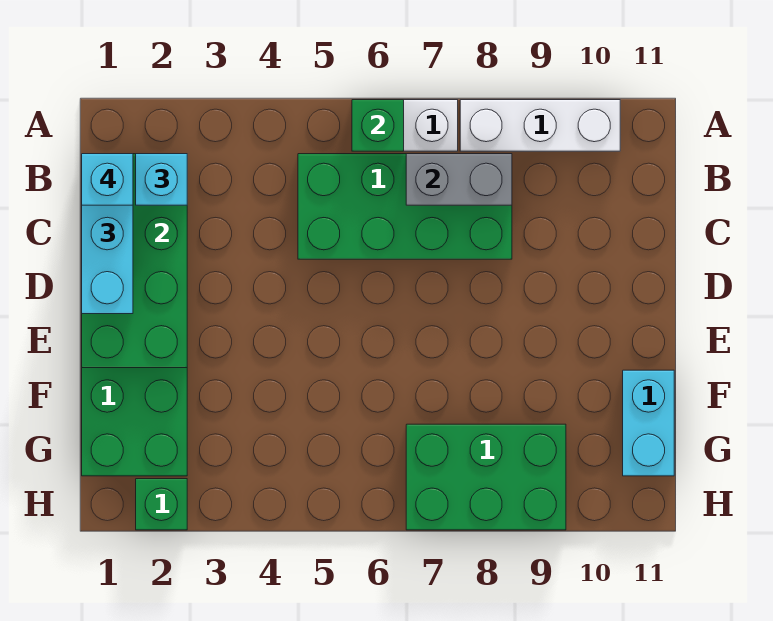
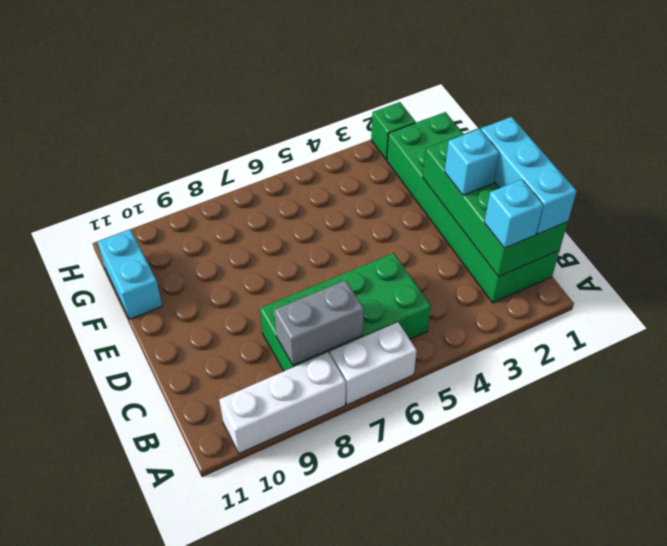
green 1x1 brick [352,100,404,151] -> none
cyan 1x1 brick [82,154,133,205] -> cyan 1x1 brick moved to [445,129,499,195]
green 2x3 brick [406,424,566,530] -> none

